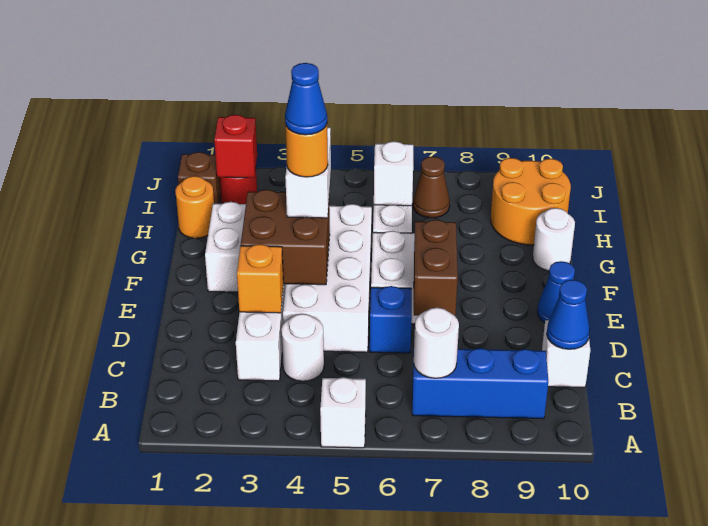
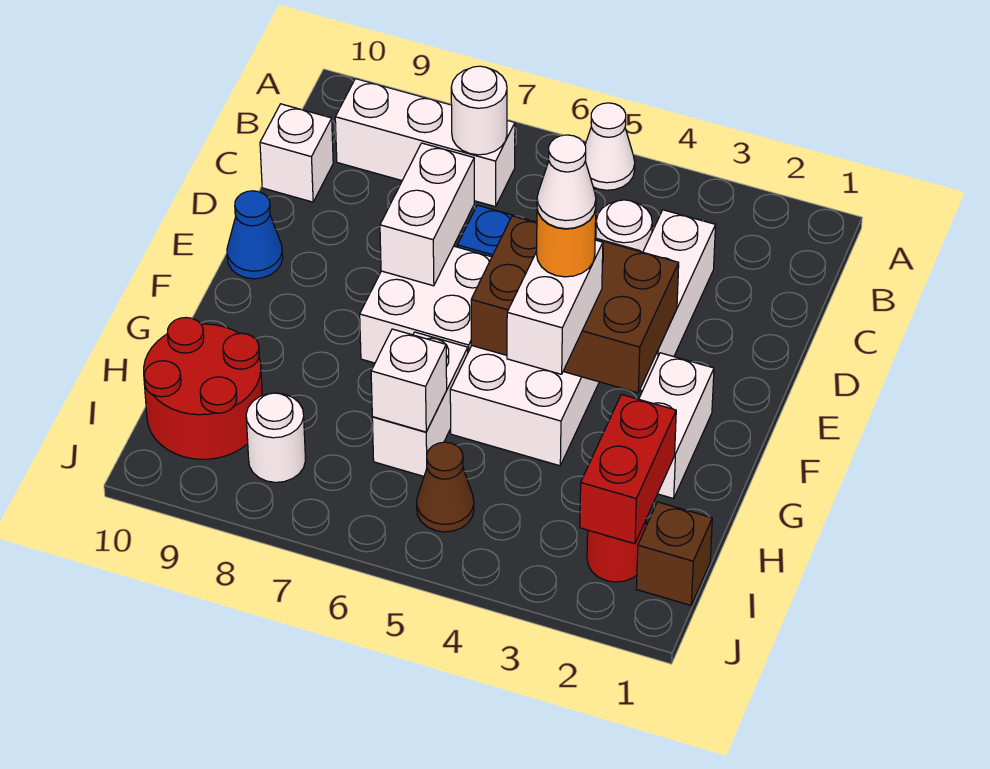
white 1x1 brick [320,377,366,448] -> white 1x1 cone [585,103,635,190]
blue 1x3 brick [412,348,548,419] -> white 1x3 brick [335,79,515,207]
blue 1x1 cone [547,280,590,349] -> none
orange 1x1 brick [237,244,283,313] -> none
brown 1x2 brick [414,220,458,316] -> white 1x2 brick [380,143,474,286]
brown 2x2 brick [241,189,330,285] -> brown 2x3 brick [471,216,679,393]
blue 1x1 cone [285,63,327,135] -> white 1x1 cone [537,135,596,229]
white 1x1 round brick [533,208,575,271] -> white 1x1 round brick moved to [246,393,306,482]
orange 1x1 round brick [175,176,214,238] -> none
orange 2x2 round brick [491,158,571,245] -> red 2x2 round brick [144,318,262,459]
red 1x1 brick [214,115,257,178] -> red 1x2 brick [580,394,676,544]
brown 1x1 cone [413,156,450,218] -> brown 1x1 cone moved to [417,442,474,532]

